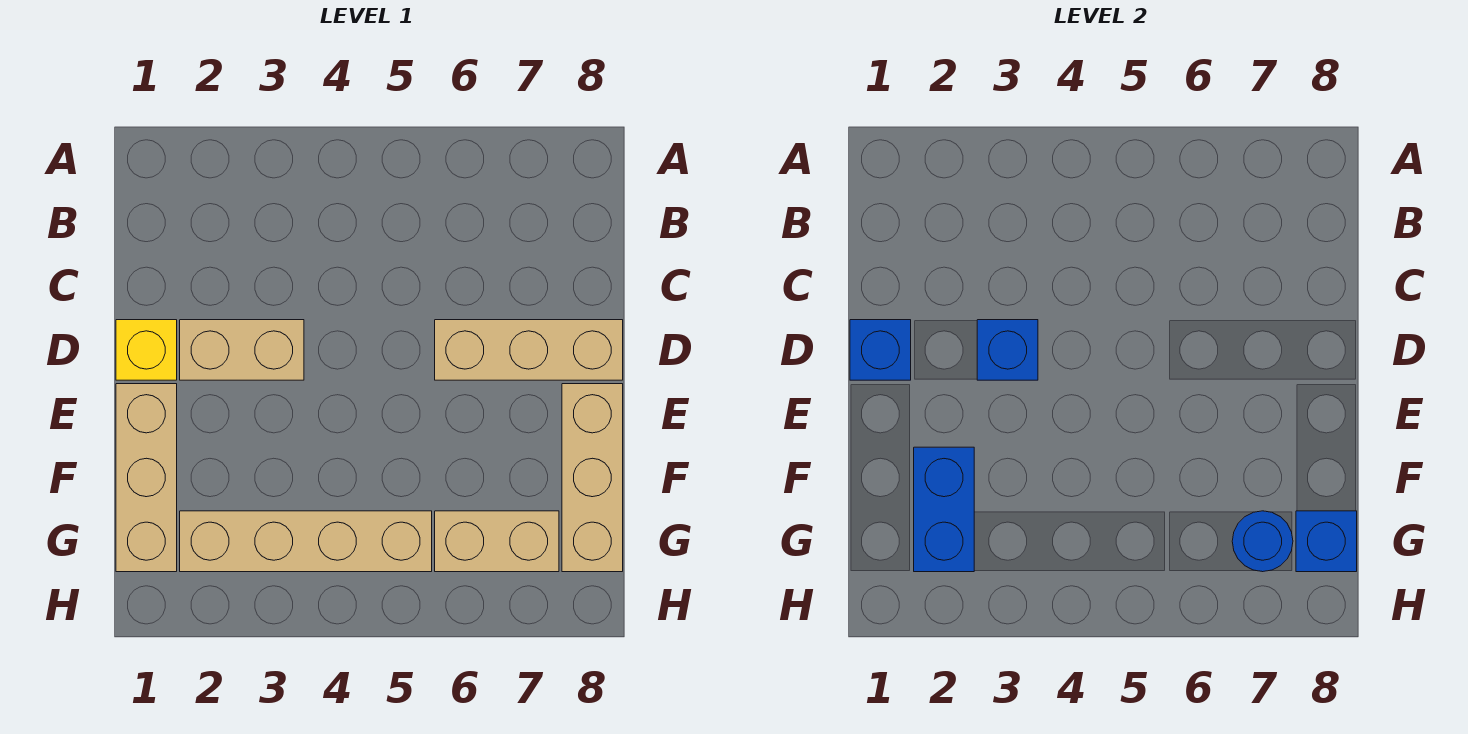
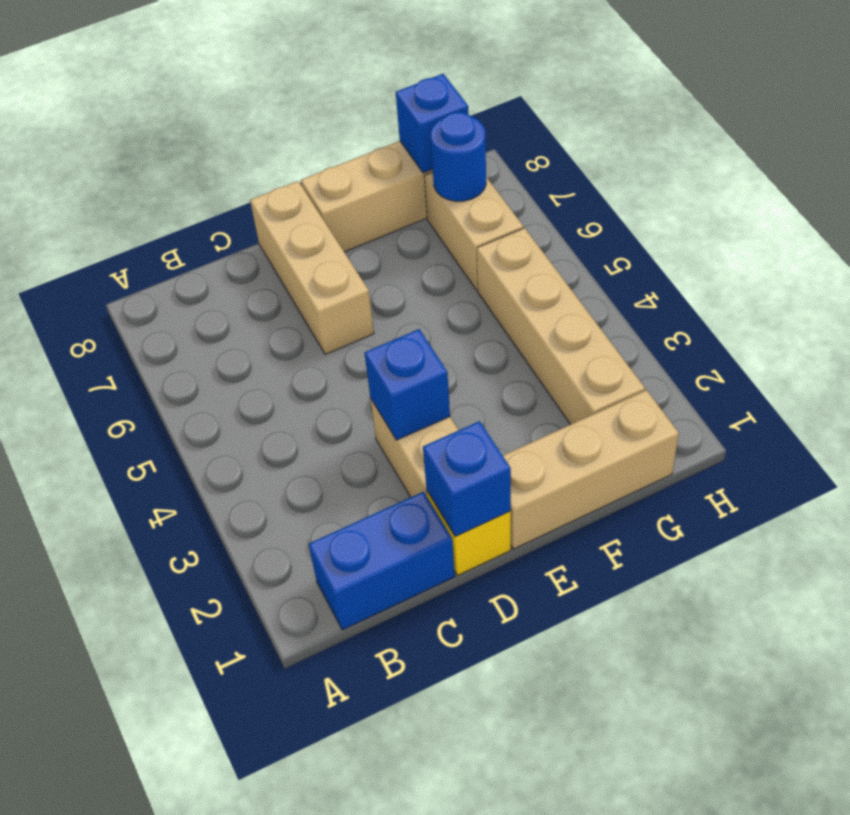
blue 1x2 brick [914,447,974,572] -> blue 1x2 brick moved to [309,492,455,630]

